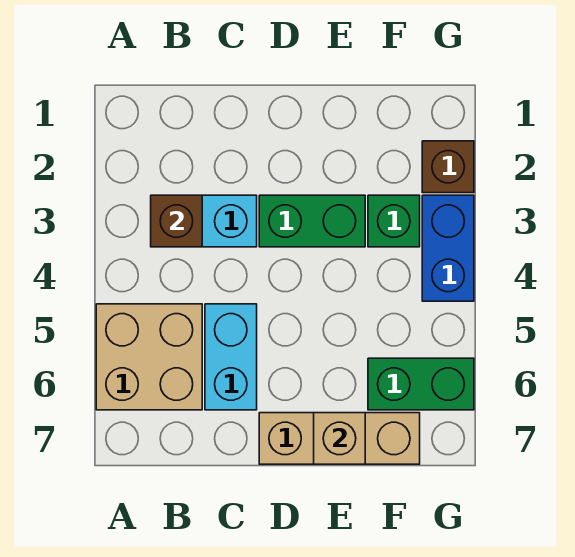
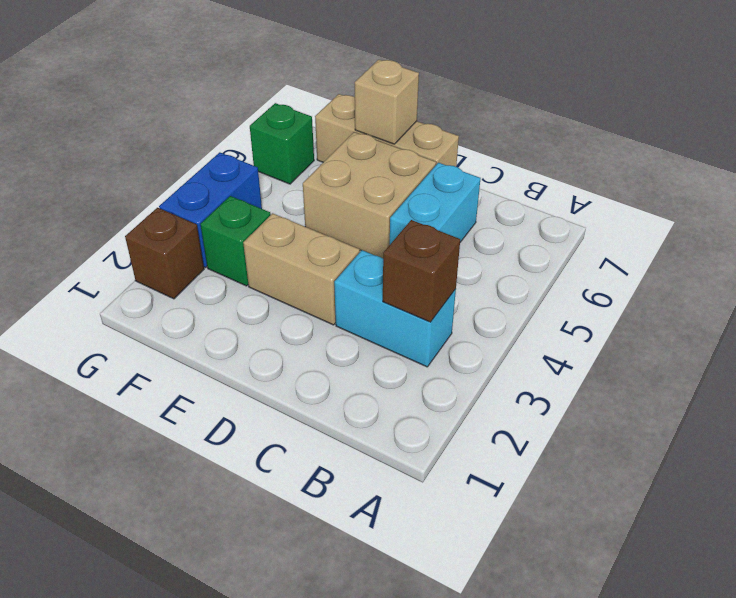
tan 2x2 brick [96,304,202,410] -> tan 2x2 brick moved to [303,132,436,258]
green 1x2 brick [259,195,365,247] -> tan 1x2 brick [243,213,360,325]
green 1x2 brick [368,358,474,410] -> green 1x1 brick [250,103,314,184]

